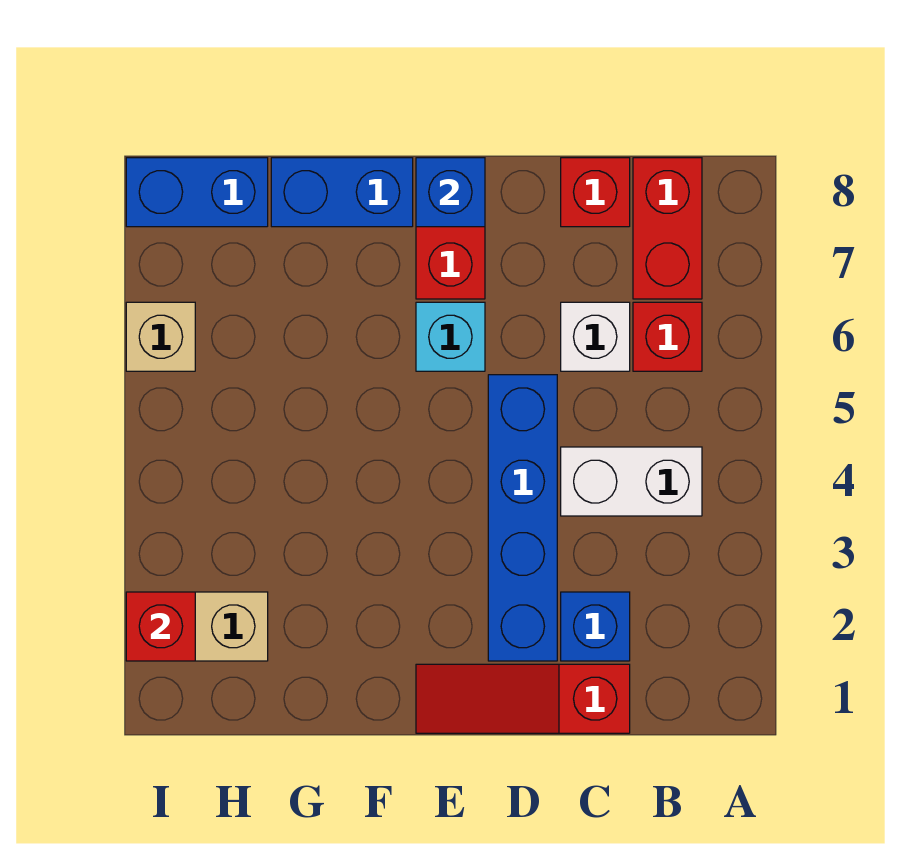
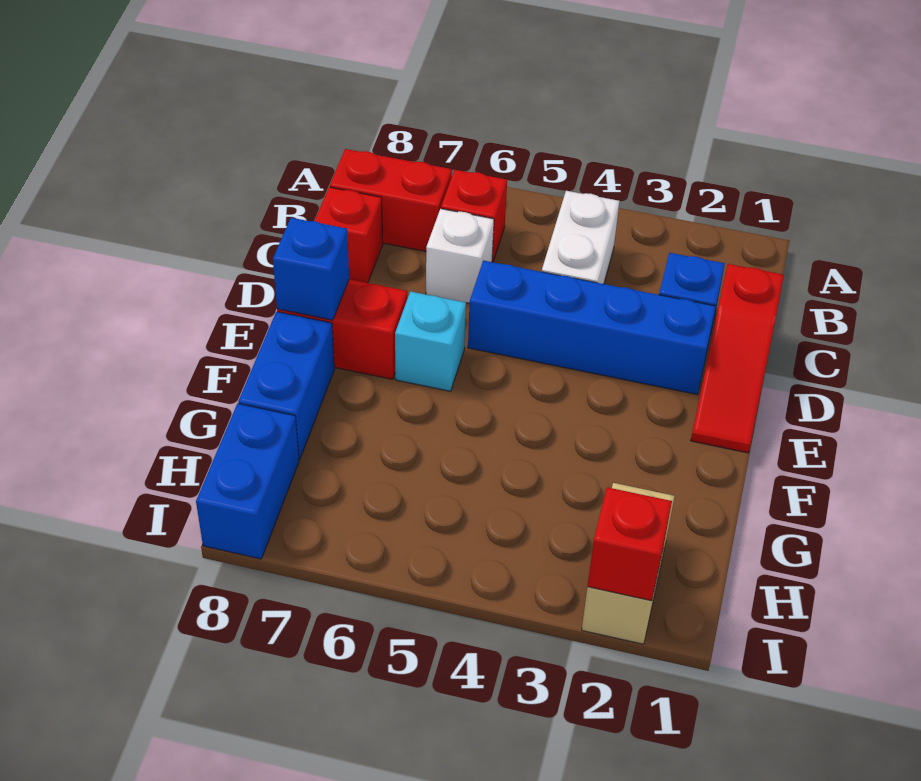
tan 1x1 brick [126,302,195,371] -> none

